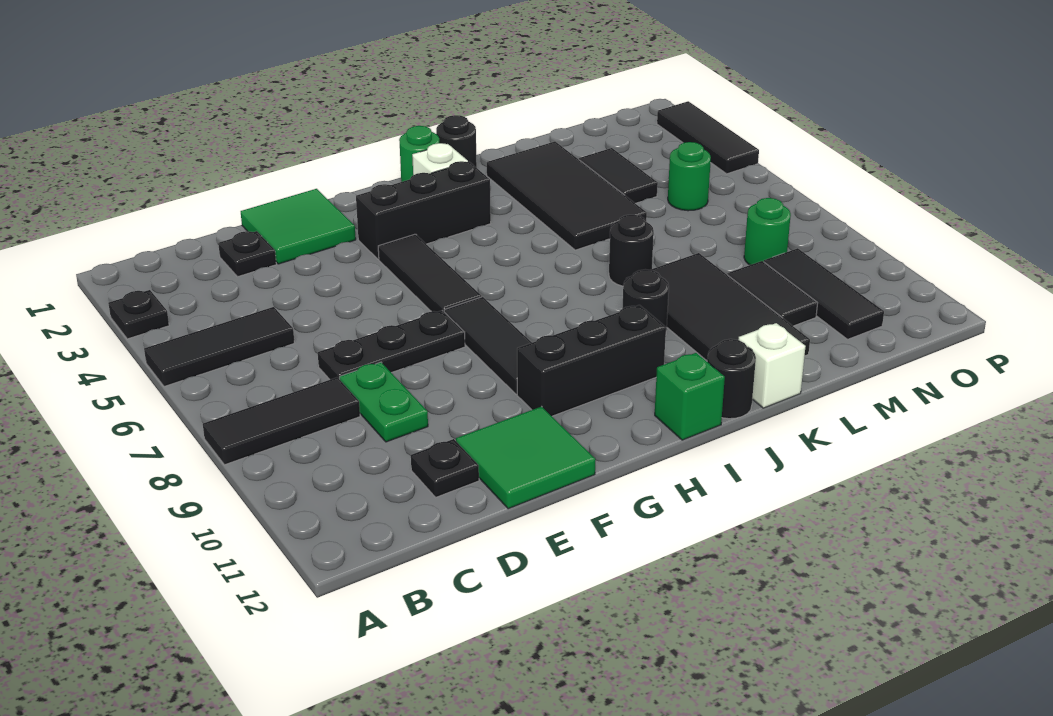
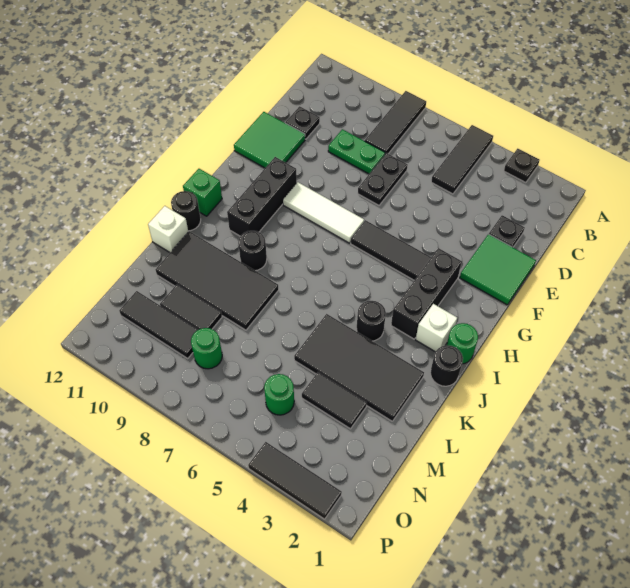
black 1x3 plate [318,311,465,380] -> black 1x2 plate [358,153,408,205]
black 1x3 tile [444,297,532,394] -> white 1x3 tile [283,182,364,243]
black 1x1 round brick [609,215,654,286] -> black 1x1 round brick moved to [356,301,386,341]

